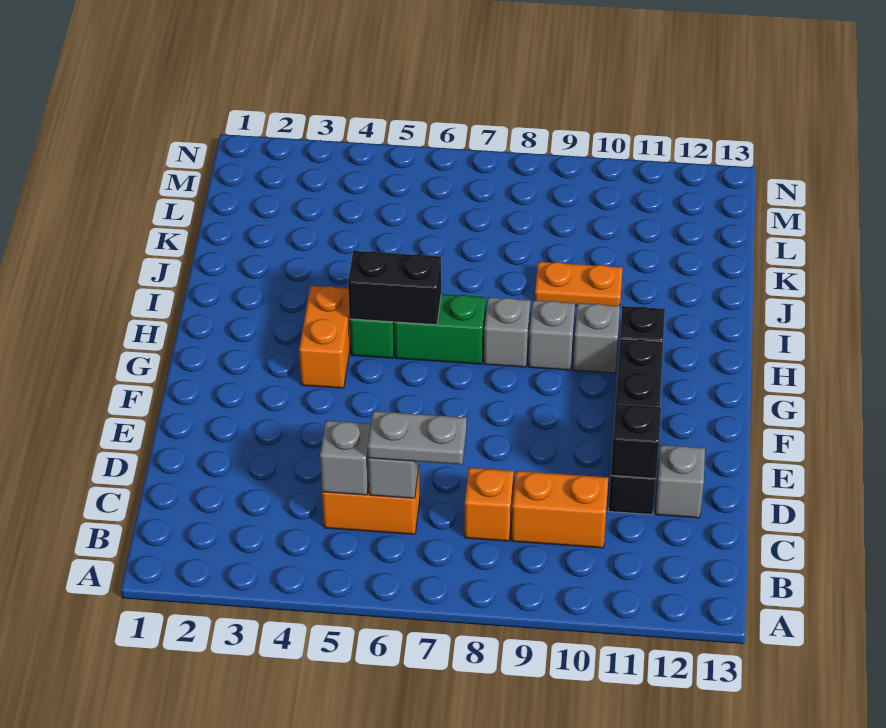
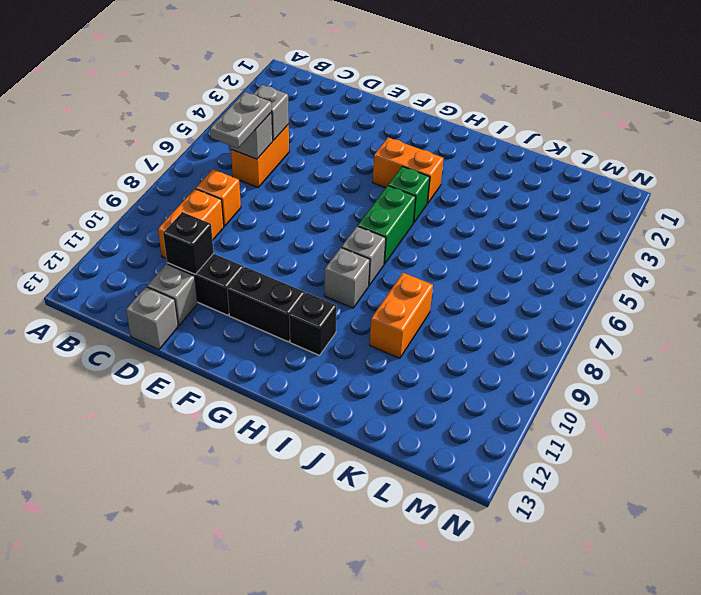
black 1x2 brick [348,251,441,325] -> none
grey 1x1 brick [573,303,620,373] -> grey 1x1 brick moved to [126,287,178,350]
orange 1x2 plate [535,262,623,306] -> orange 1x2 brick [370,273,433,358]

